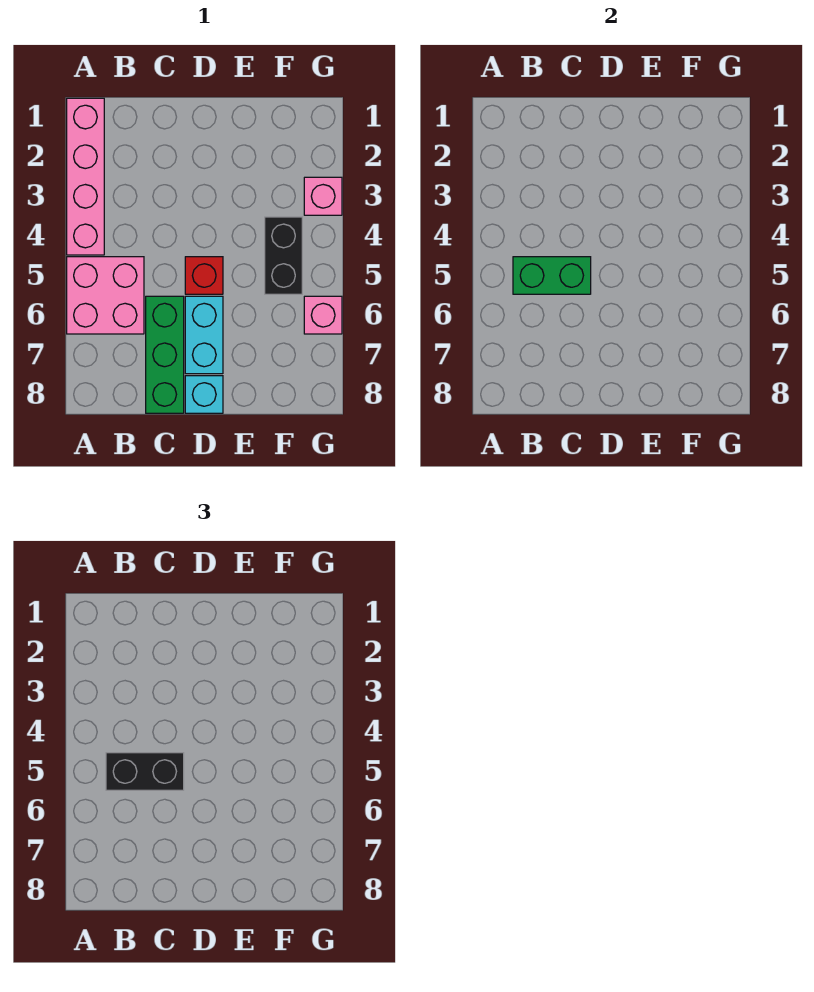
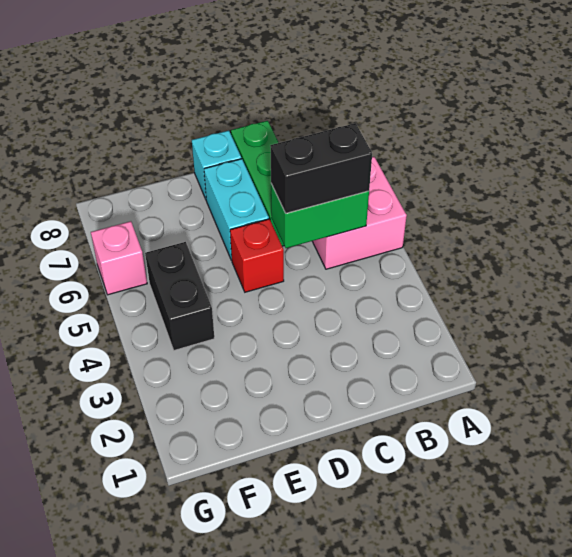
pink 1x4 brick [67,98,104,255] -> none
pink 1x1 brick [304,177,342,215] -> none

